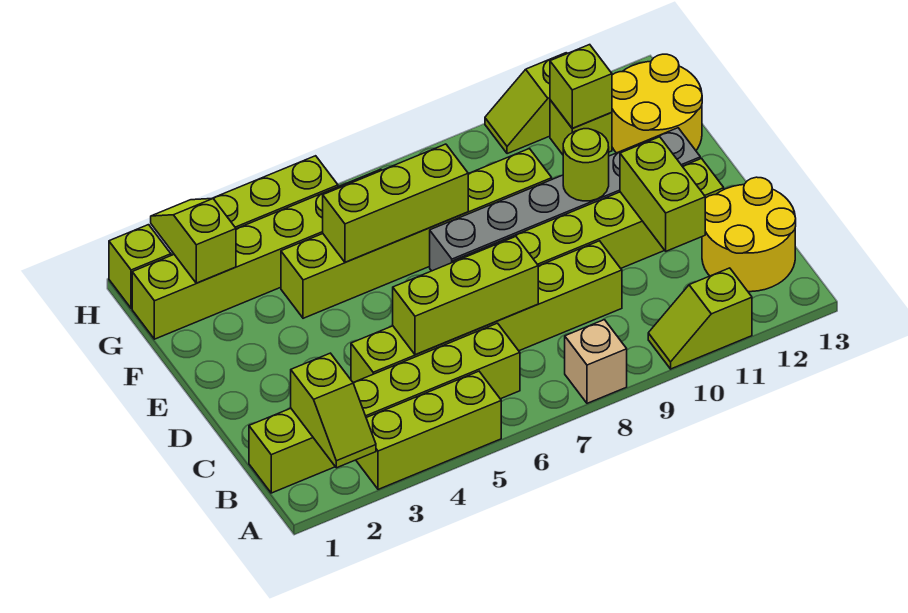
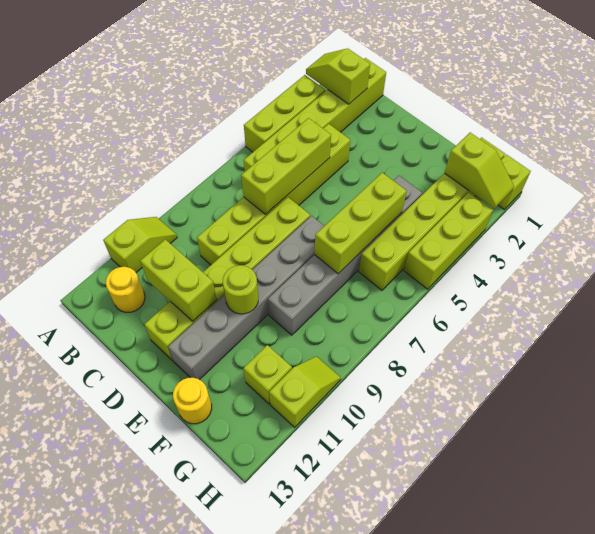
tan 1x1 brick [565,320,627,403] -> none
yellow 2x2 round brick [702,177,796,292] -> yellow 1x1 round brick [106,267,145,313]
lime 1x6 brick [281,149,552,318] -> grey 1x6 brick [268,176,422,335]
yellow 2x2 round brick [612,54,702,153] -> yellow 1x1 round brick [173,378,212,424]
lime 1x1 brick [550,45,612,128] -> none

